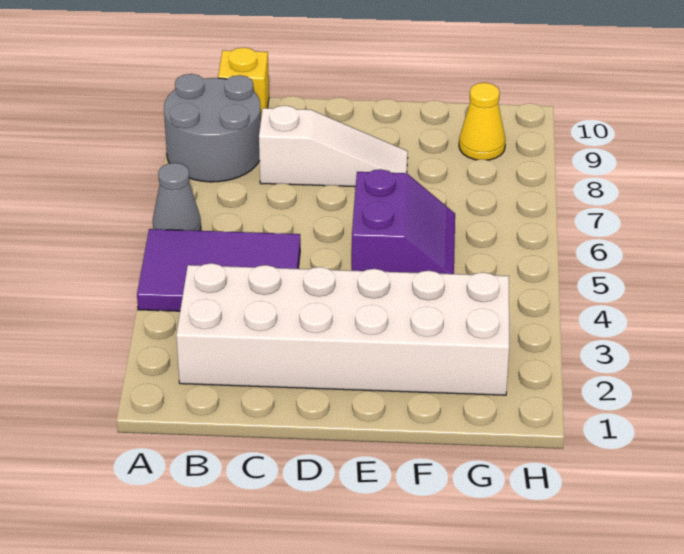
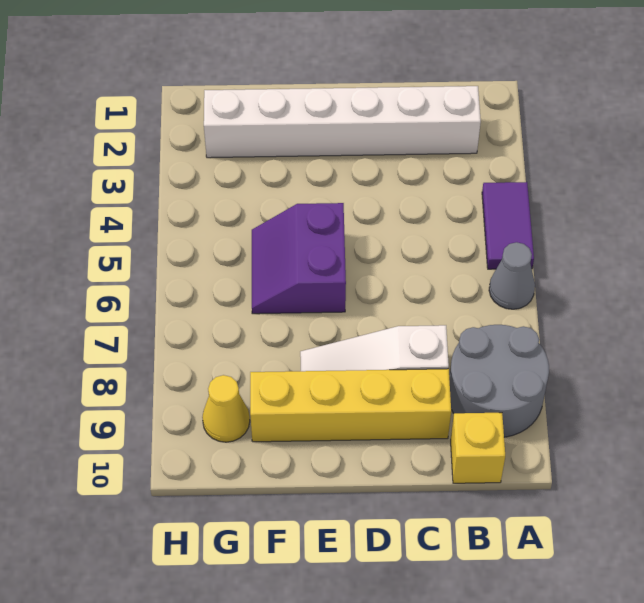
purple 2x3 tile [137,229,300,311] -> purple 1x2 tile [482,182,534,269]
white 2x6 brick [176,263,509,395] -> white 1x6 brick [204,86,481,158]
none -> yellow 1x4 brick [250,369,451,442]

